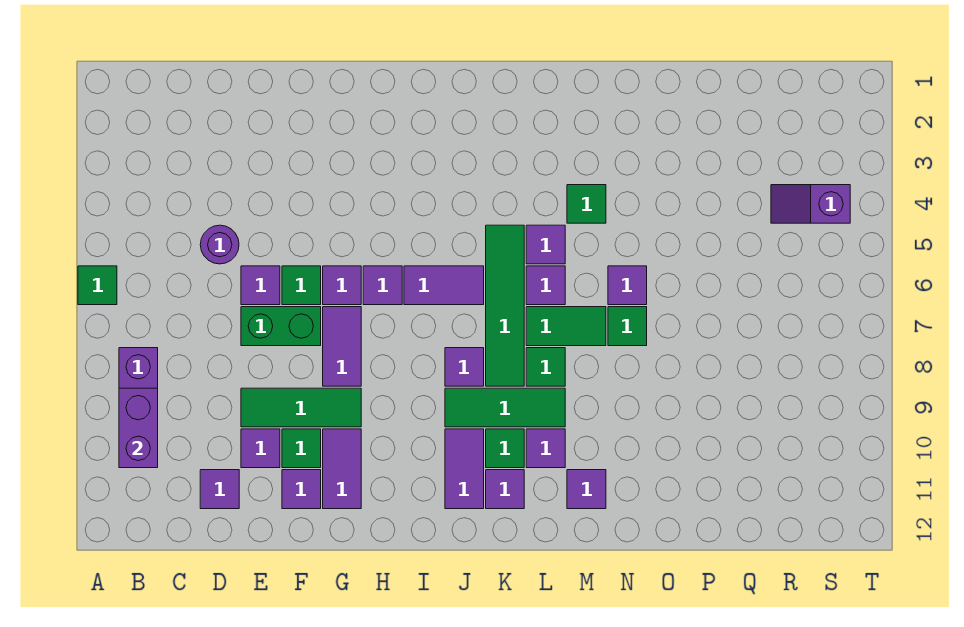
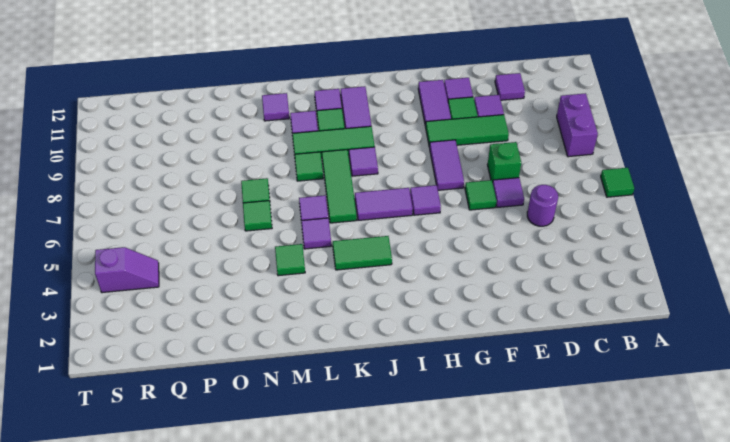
purple 1x2 brick [119,388,158,468] -> none
green 1x2 brick [241,307,321,346] -> green 1x1 brick [488,142,521,182]
purple 1x1 tile [323,266,361,305] -> none
green 1x4 tile [486,225,524,386] -> green 1x3 tile [322,150,357,223]
green 1x2 tile [526,307,606,346] -> green 1x2 tile moved to [333,236,392,270]
purple 1x1 tile [608,266,647,305] -> green 1x1 tile [243,201,272,231]

